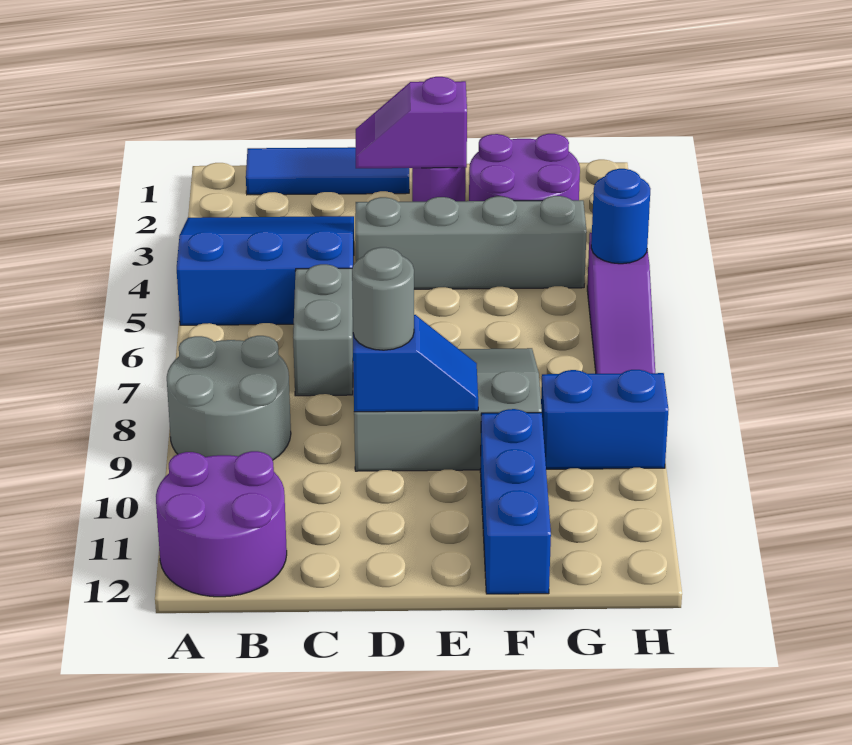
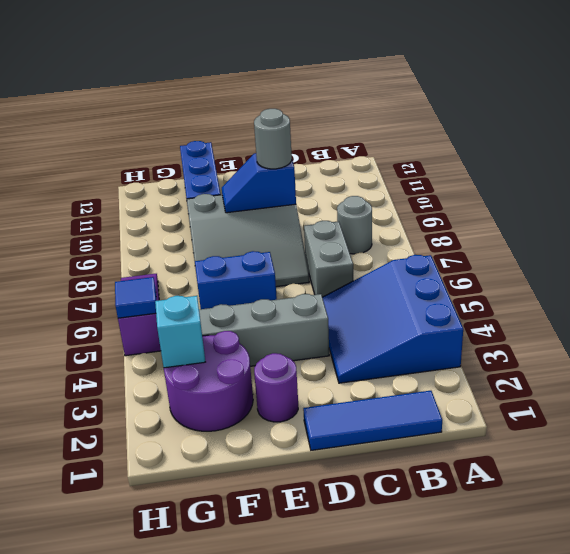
blue 3x3 slope [177,216,354,325] -> blue 3x3 slope turned to [322,255,463,383]
grey 2x2 round brick [167,336,291,460] -> grey 1x1 round brick [337,196,372,254]
purple 2x2 round brick [156,451,287,597] -> none
purple 1x2 slope [356,77,467,168] -> none
none -> cyan 1x1 brick [155,296,205,368]
blue 1x2 brick [541,370,669,469] -> blue 1x2 brick moved to [195,251,277,309]
blue 1x1 round brick [591,169,650,264] -> blue 1x1 tile [115,277,156,318]

